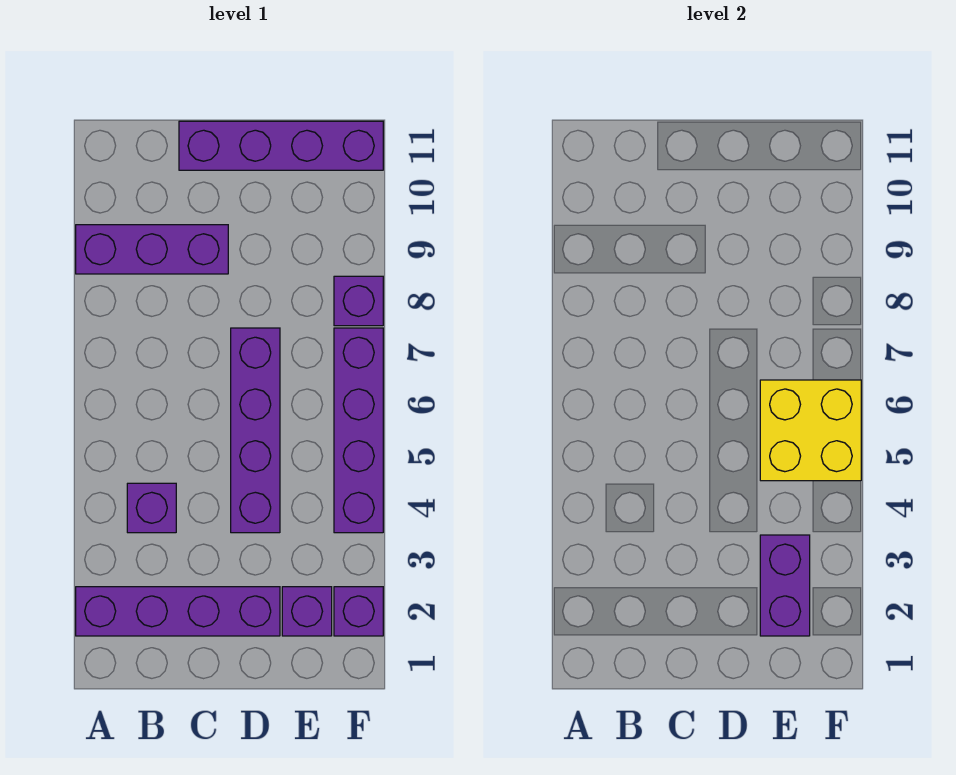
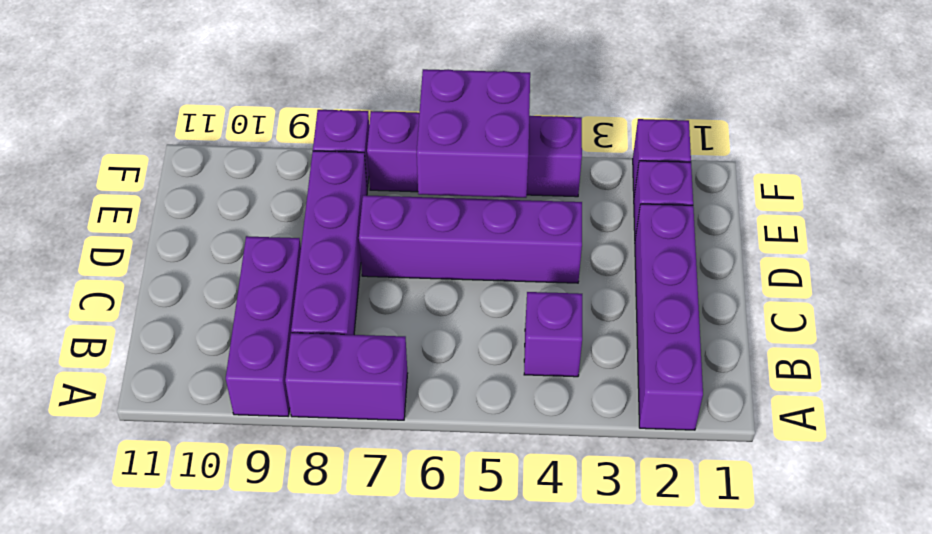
purple 1x4 brick [179,121,383,170] -> purple 1x4 brick moved to [291,151,367,335]
purple 1x2 brick [760,535,810,636] -> purple 1x2 brick moved to [285,333,408,420]
yellow 2x2 brick [760,380,861,481] -> purple 2x2 brick [417,69,530,198]

